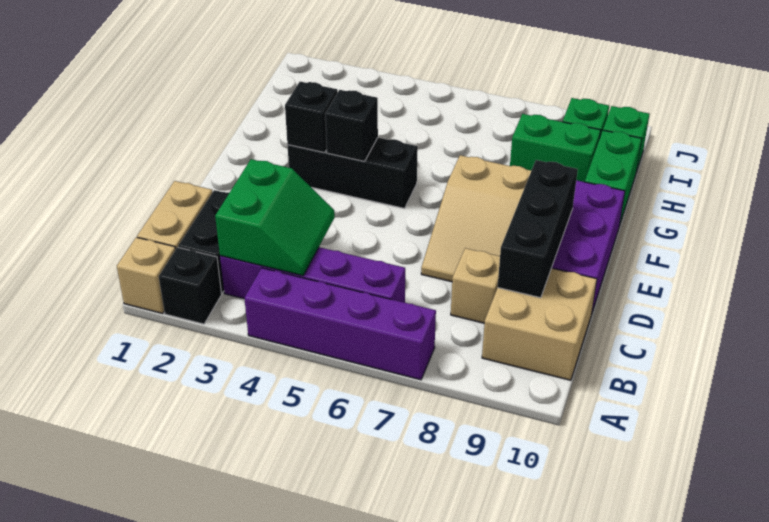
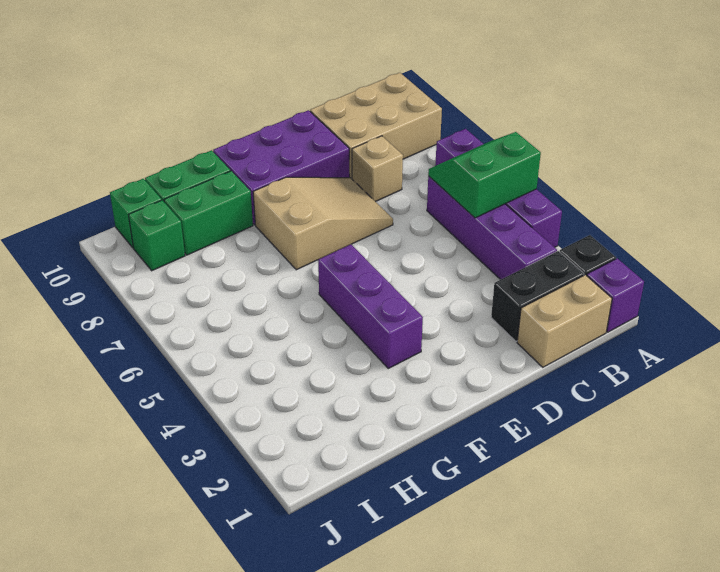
tan 1x1 brick [117,237,176,313] -> purple 1x1 brick [587,258,644,332]
green 2x2 slope [215,159,335,276] -> green 2x2 slope moved to [428,132,541,218]
tan 2x2 brick [482,268,597,380] -> tan 2x3 brick [310,73,442,179]
black 1x3 brick [498,160,578,298] -> none
black 1x3 brick [287,138,418,208] -> purple 1x3 brick [318,245,423,368]
black 1x1 brick [285,82,338,153] -> none
black 1x1 brick [325,90,378,161] -> none
green 1x2 brick [510,114,601,182] -> green 1x2 brick turned to [164,171,253,255]

